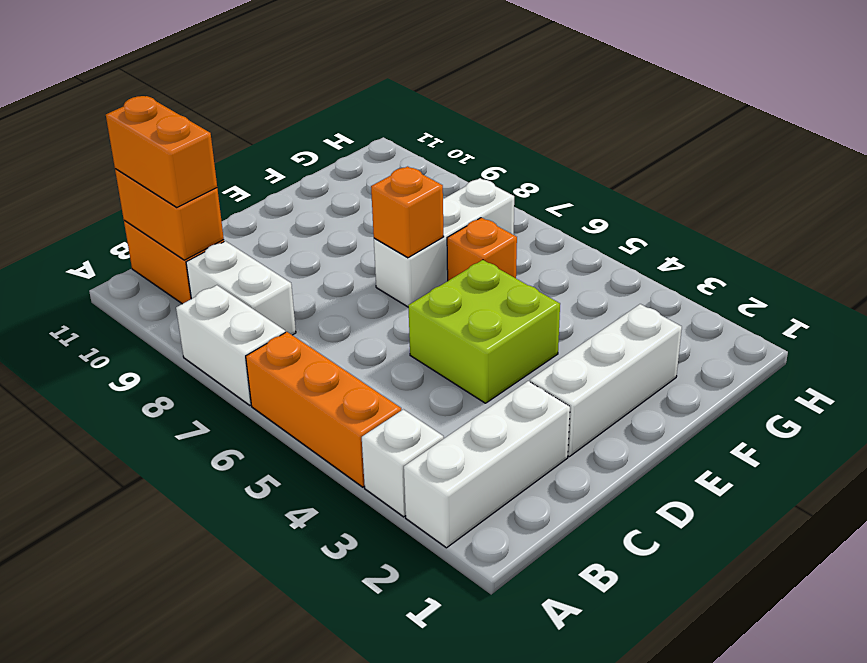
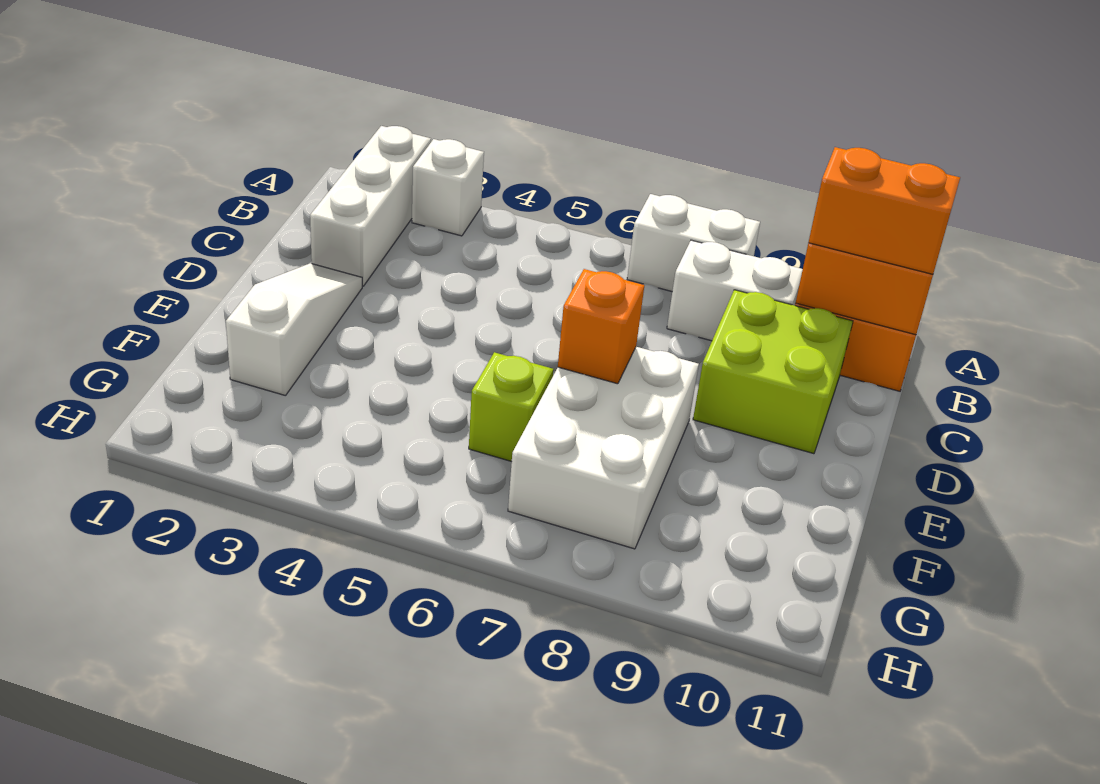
orange 1x3 brick [246,332,401,487] -> none
white 1x3 brick [530,304,682,457] -> white 1x3 slope [226,263,362,396]
lime 2x2 brick [408,260,560,403] -> lime 2x2 brick moved to [693,290,853,454]
white 1x3 brick [374,178,514,307] -> white 2x3 brick [508,347,699,549]
orange 1x1 brick [447,218,517,281] -> lime 1x1 brick [469,352,553,462]

